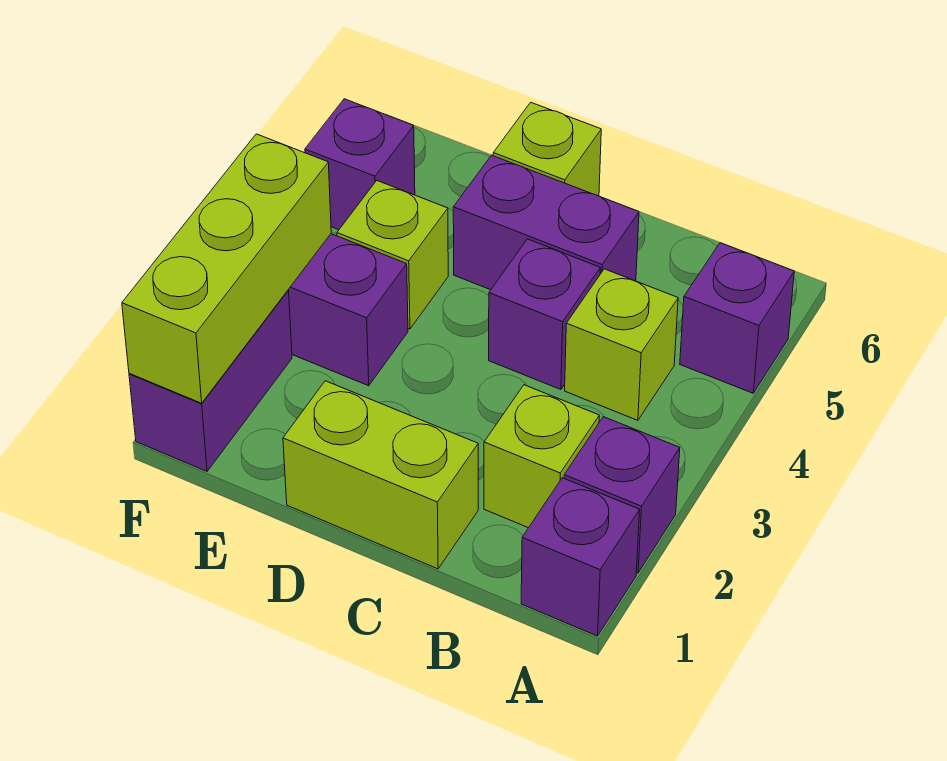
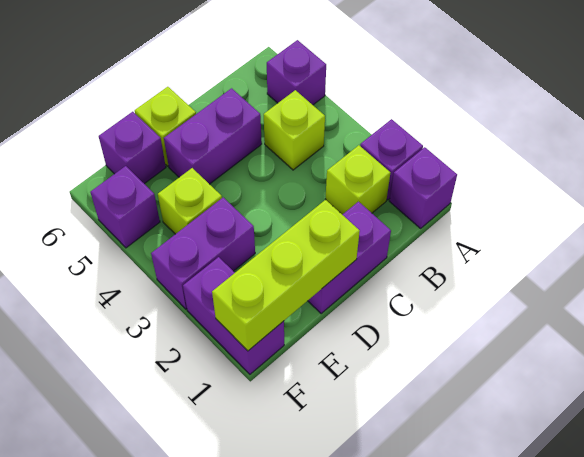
lime 1x2 brick [283,381,478,569] -> purple 1x2 brick [308,201,391,314]
purple 1x1 brick [489,239,600,390] -> purple 1x1 brick moved to [99,112,166,184]
lime 1x3 brick [122,134,331,403] -> lime 1x3 brick turned to [212,200,360,351]

